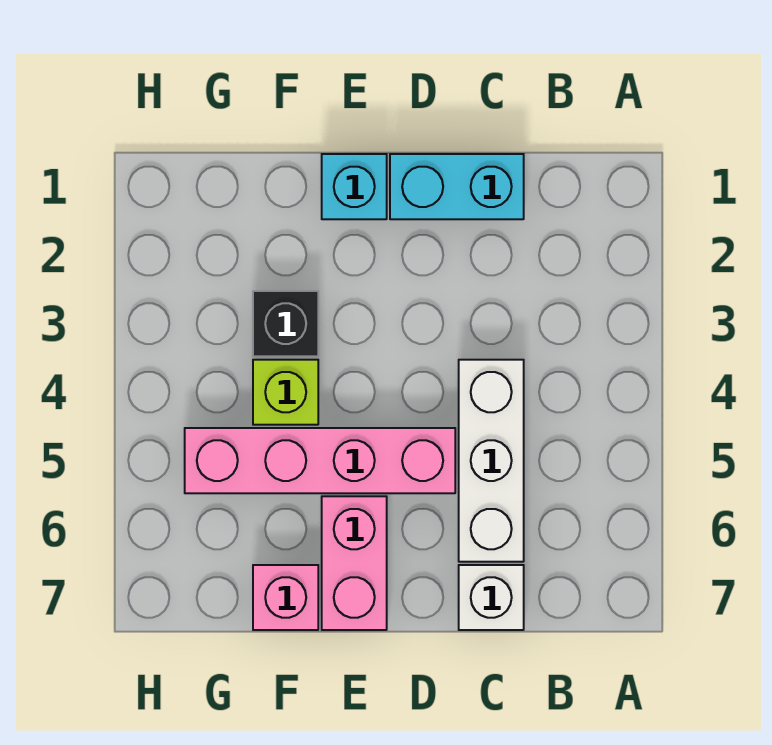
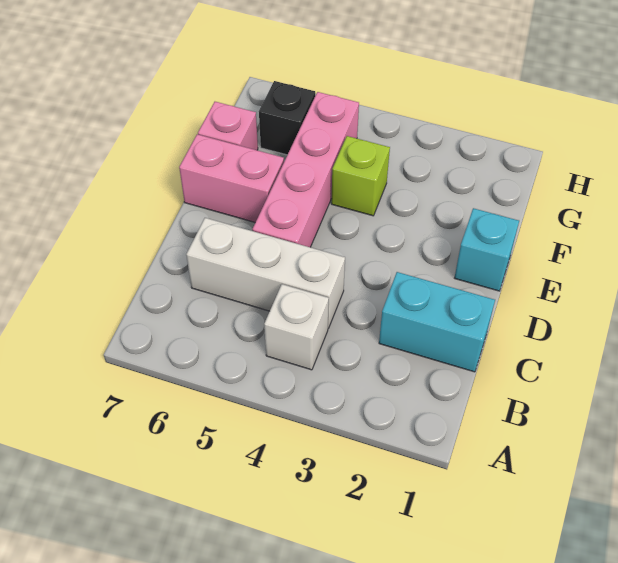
cyan 1x2 brick [390,154,524,219] -> cyan 1x2 brick turned to [379,272,495,372]
white 1x1 brick [459,565,524,630] -> white 1x1 brick moved to [264,284,329,370]
black 1x1 brick [253,291,318,356] -> black 1x1 brick moved to [259,81,315,155]

